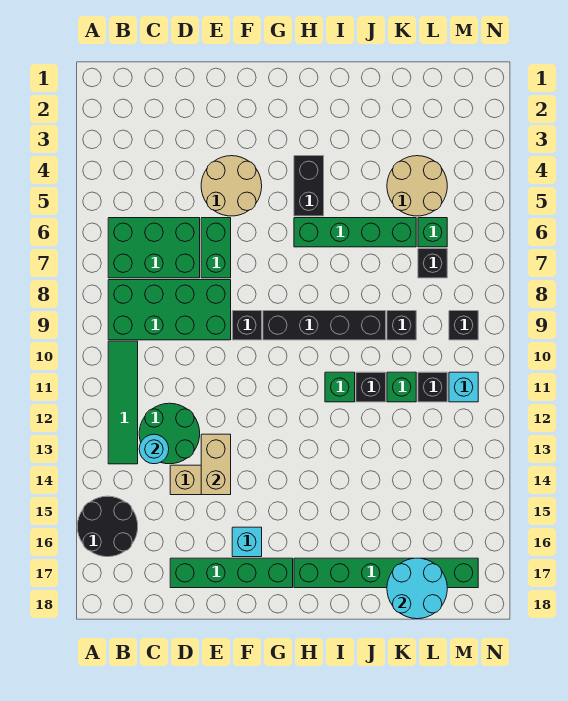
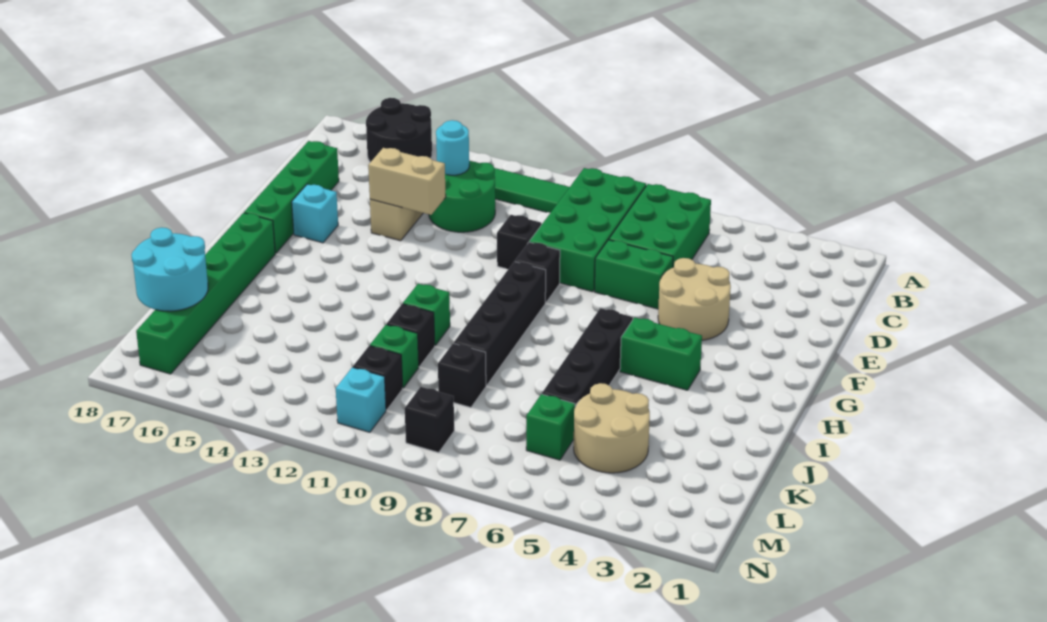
black 1x2 brick [294,156,324,216] -> green 1x2 brick [620,317,702,390]
green 1x4 brick [294,218,416,247] -> black 1x4 brick [542,308,633,406]
black 1x1 brick [418,249,447,278] -> black 1x1 brick moved to [497,215,541,269]

